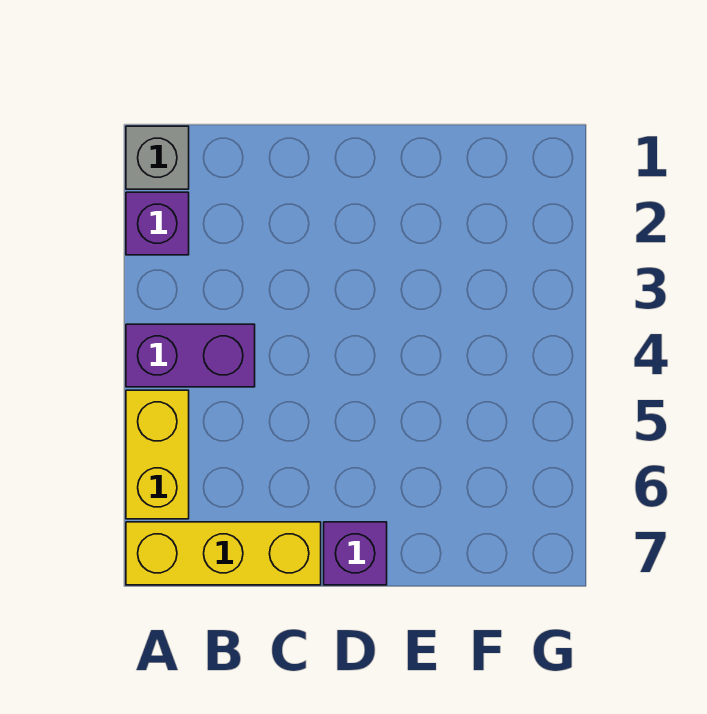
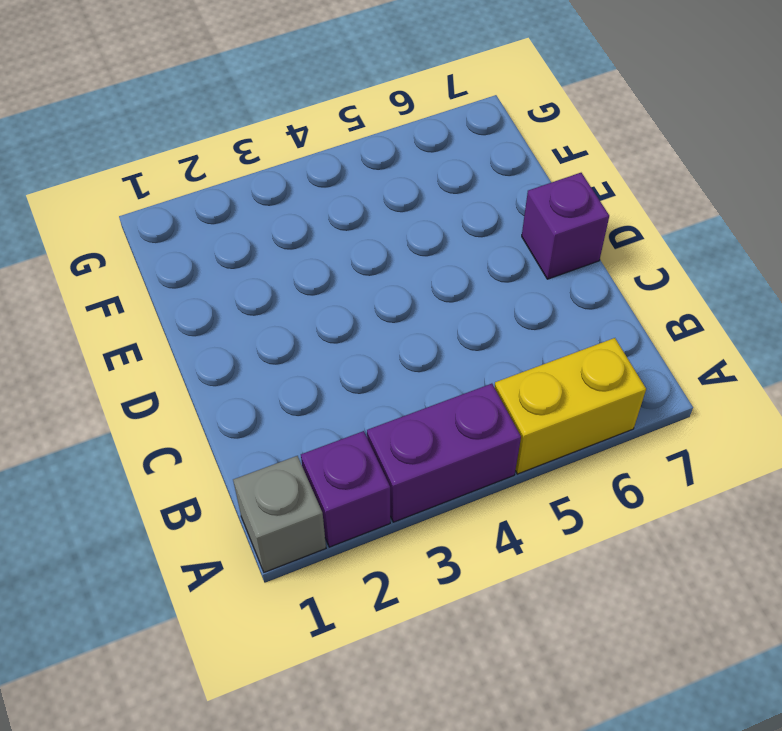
purple 1x2 brick [126,324,255,387] -> purple 1x2 brick turned to [367,384,521,522]
yellow 1x3 brick [126,522,321,585] -> none

